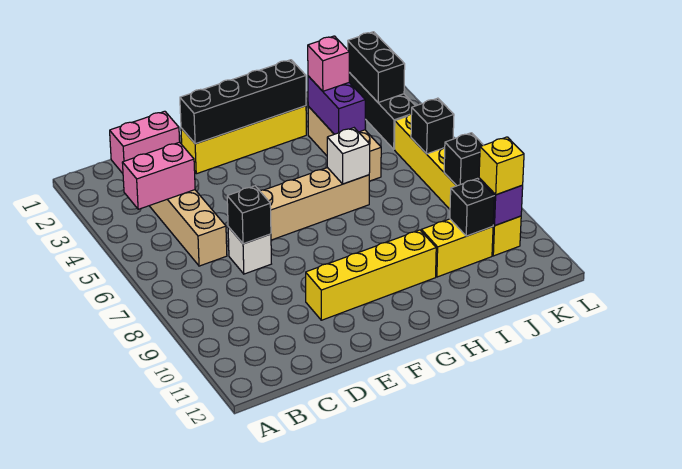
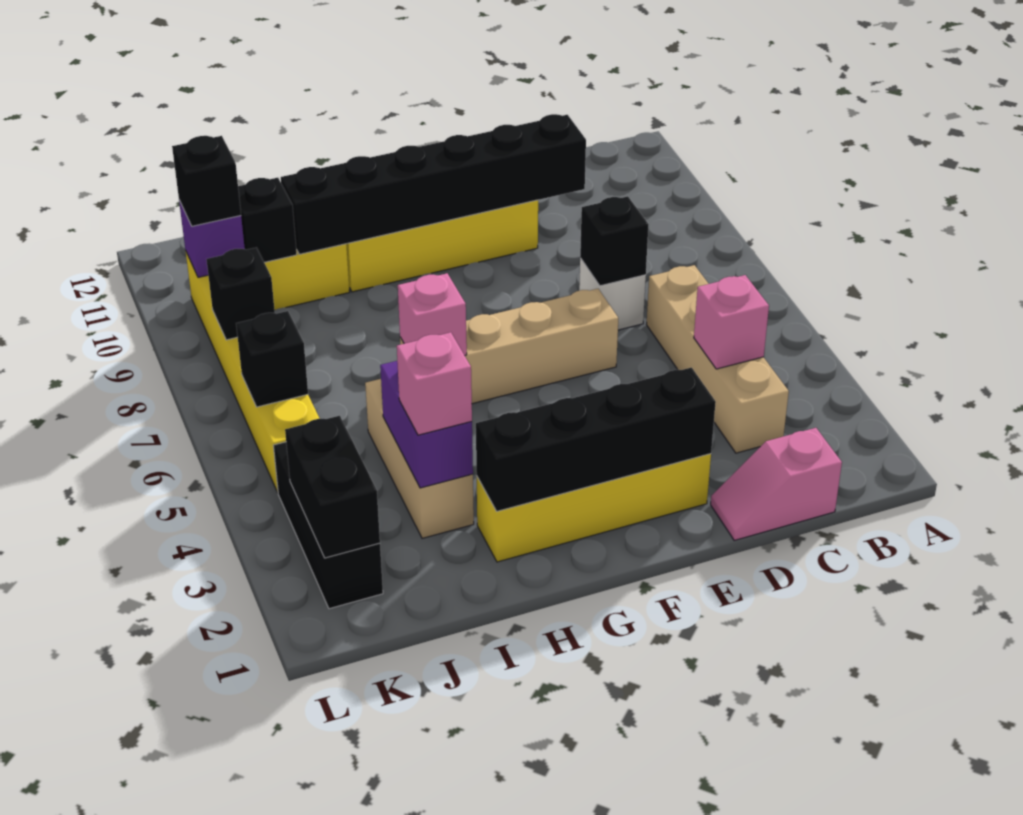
pink 1x2 brick [122,142,195,209] -> pink 1x1 brick [694,275,769,369]
pink 1x2 brick [110,111,180,173] -> pink 1x2 slope [711,428,842,540]
none -> black 1x6 brick [281,114,586,254]
white 1x1 brick [327,128,370,184] -> pink 1x1 brick [398,273,467,355]
yellow 1x1 brick [479,137,524,195] -> black 1x1 brick [172,136,241,226]

